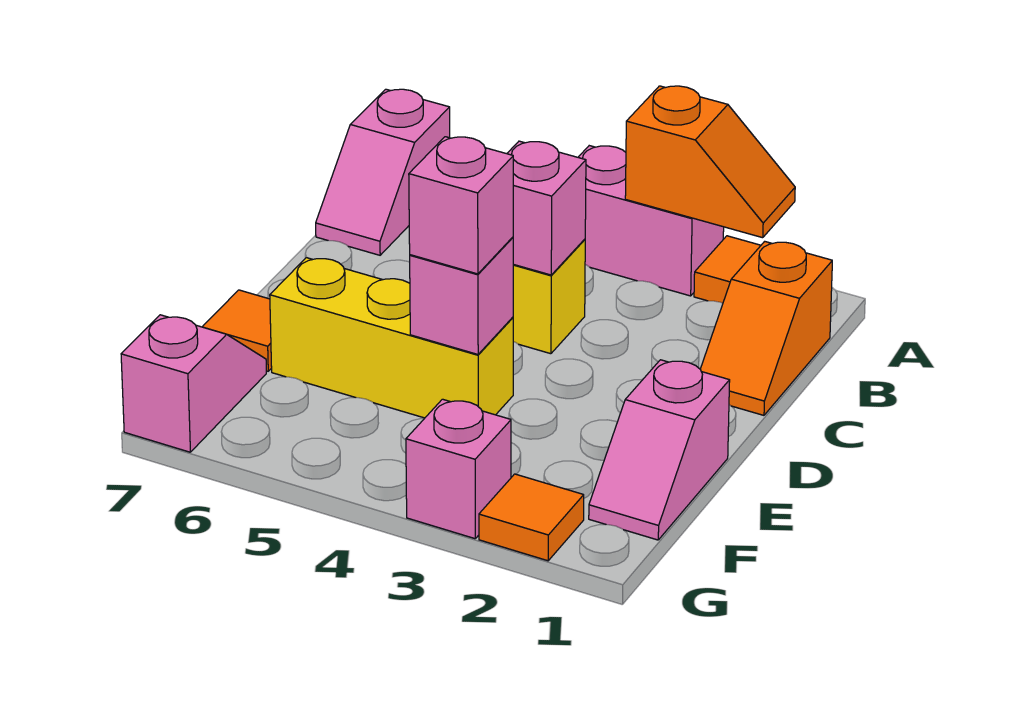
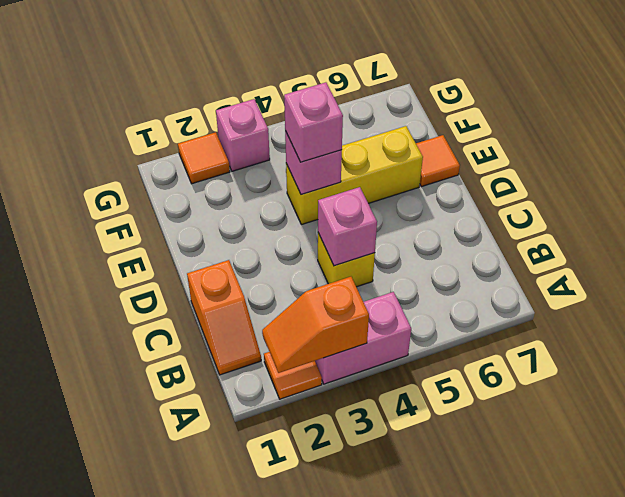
pink 1x2 slope [316,89,450,255] -> none
orange 1x2 slope [700,241,832,415] -> orange 1x2 slope turned to [187,260,261,375]
pink 1x2 slope [589,360,730,540] -> none
pink 1x2 slope [121,315,266,452] -> none

